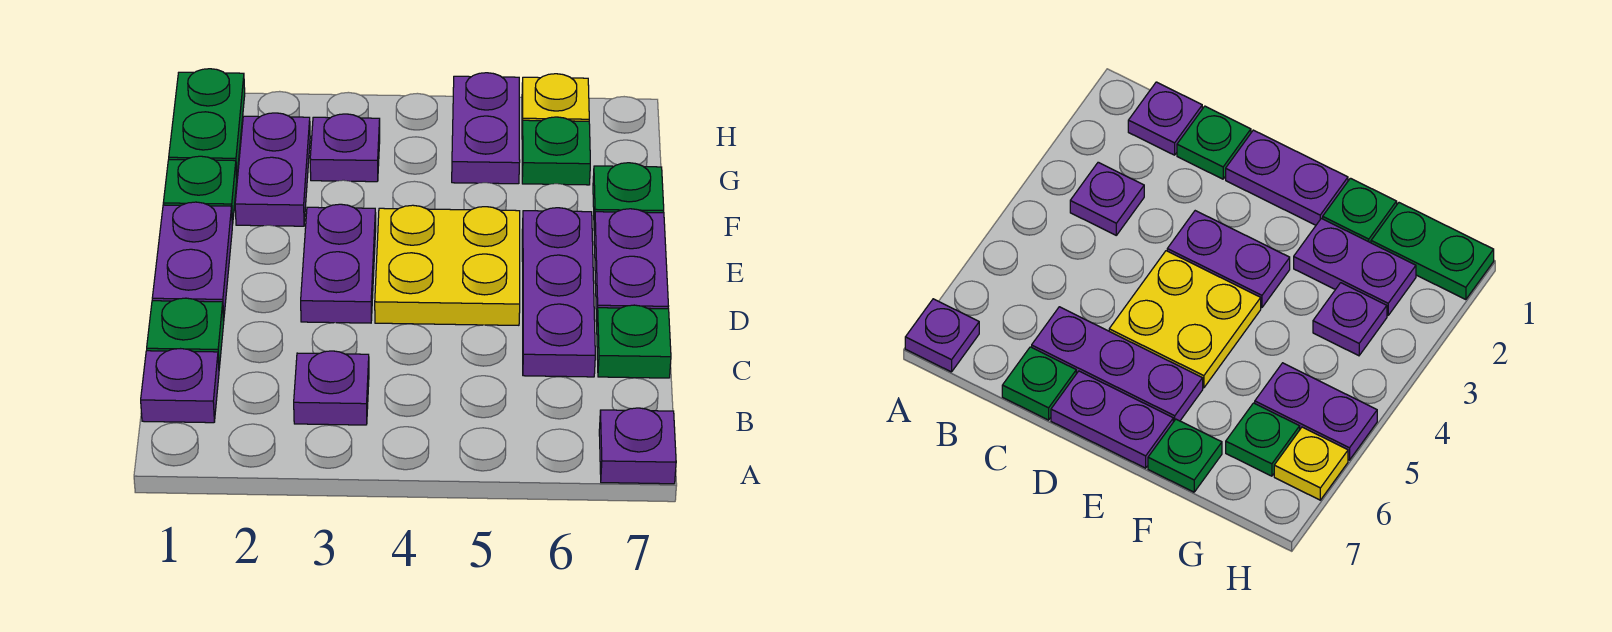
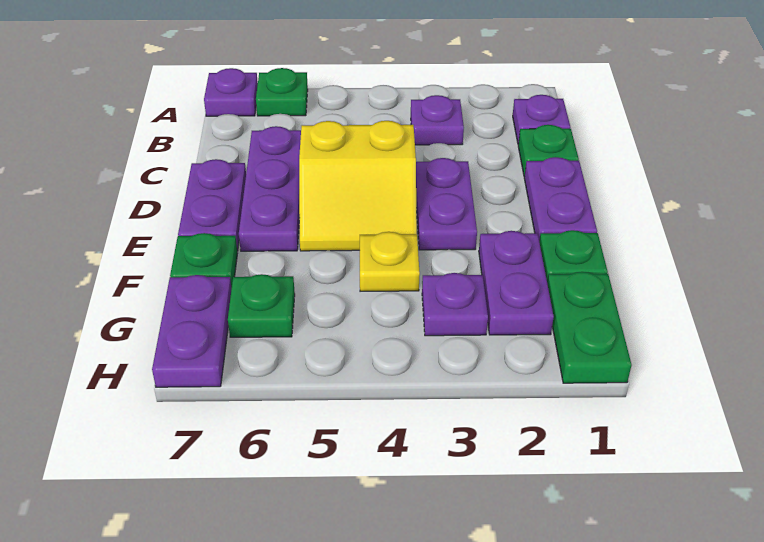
green 1x1 plate [597,305,671,378] -> green 1x1 plate moved to [256,68,308,116]
yellow 2x2 plate [375,205,520,325] -> yellow 2x2 slope [299,121,417,251]
purple 1x2 plate [452,73,520,184] -> purple 1x2 plate moved to [152,275,232,387]
yellow 1x1 plate [522,74,589,130] -> yellow 1x1 plate moved to [360,232,420,291]

